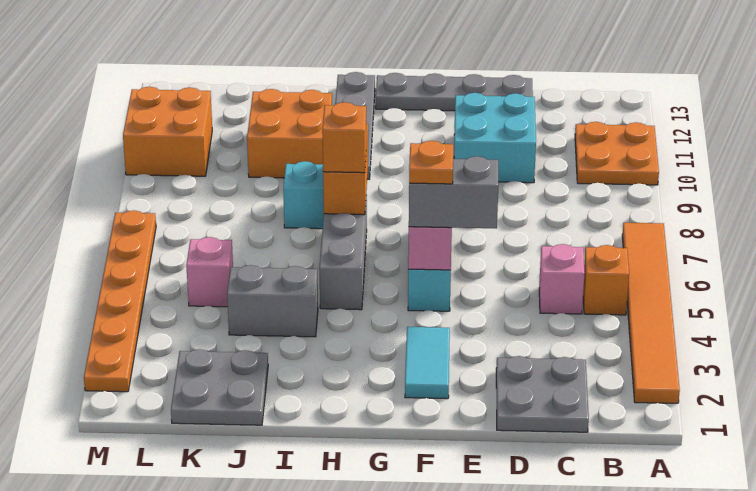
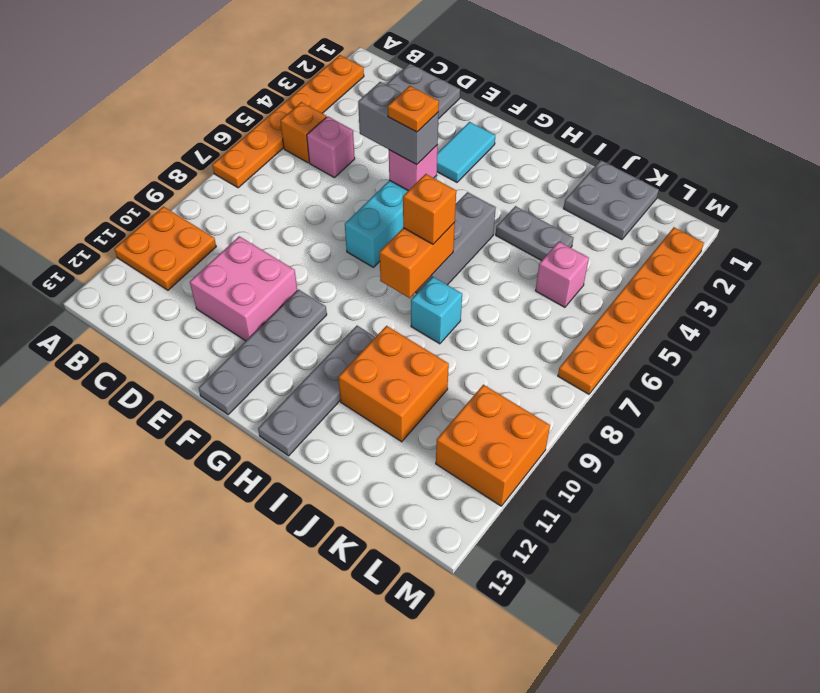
orange 1x6 tile [622,223,680,403] -> orange 1x6 plate [212,55,364,188]
cyan 2x2 brick [454,93,536,183] -> pink 2x2 brick [190,236,297,341]
grey 1x4 plate [376,73,533,111] -> grey 1x4 plate turned to [199,290,327,415]
grey 1x2 brick [227,265,318,337] -> grey 1x2 plate [496,206,574,261]

